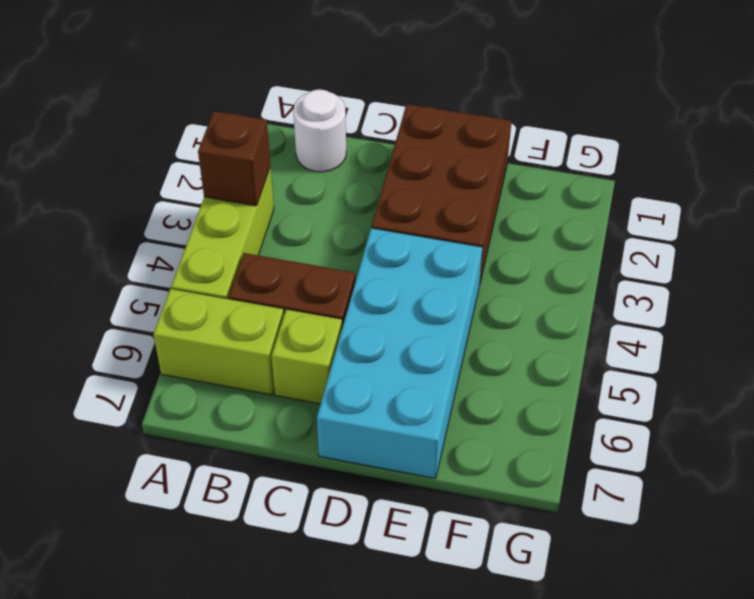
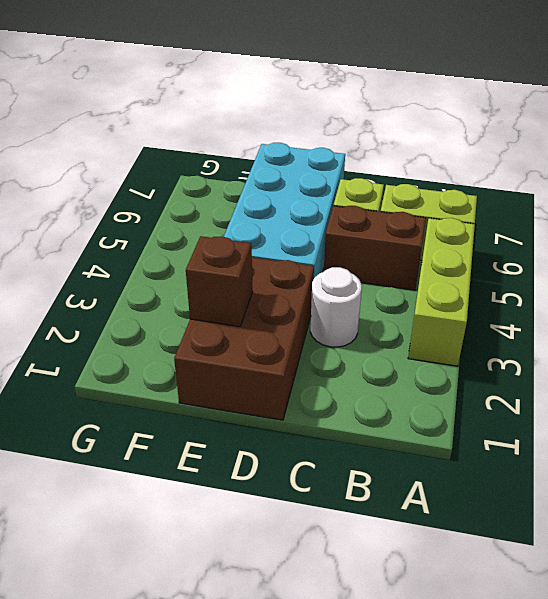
brown 1x1 brick [198,111,270,206] -> brown 1x1 brick moved to [186,236,253,326]
white 1x1 round brick [293,89,346,172] -> white 1x1 round brick moved to [310,267,362,347]

